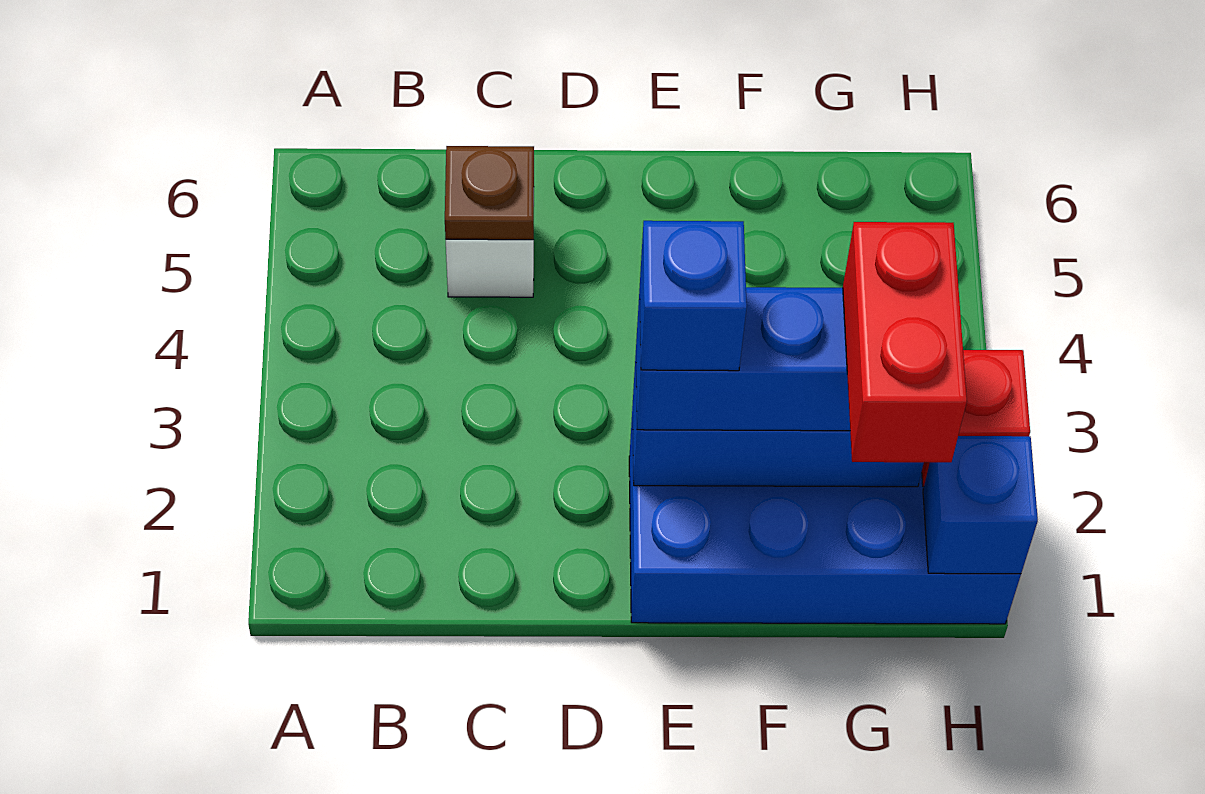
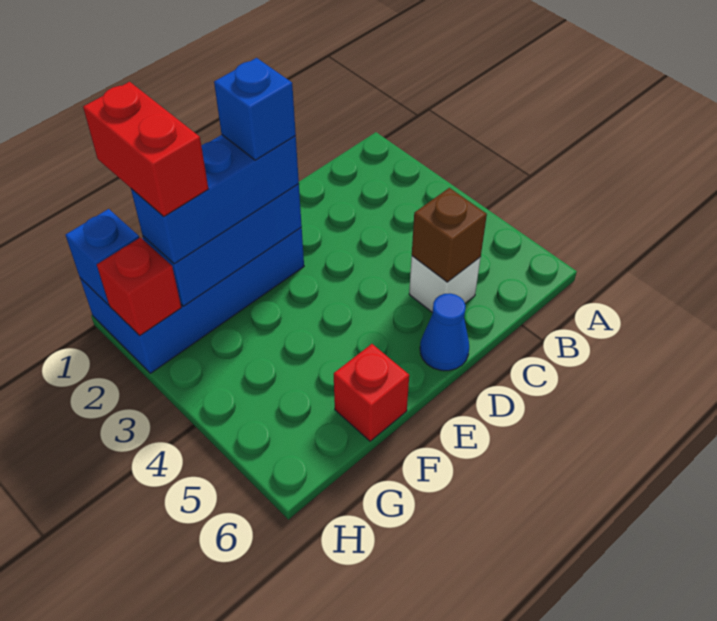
brown 1x1 plate [445,146,534,240] -> brown 1x1 brick [412,188,487,282]
none -> blue 1x1 cone [420,294,469,371]
none -> red 1x1 brick [334,344,409,441]

